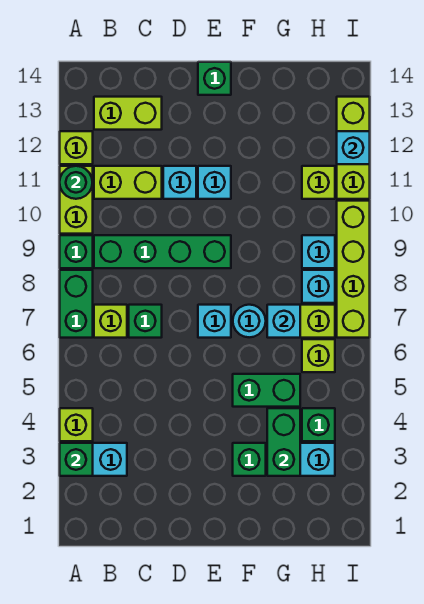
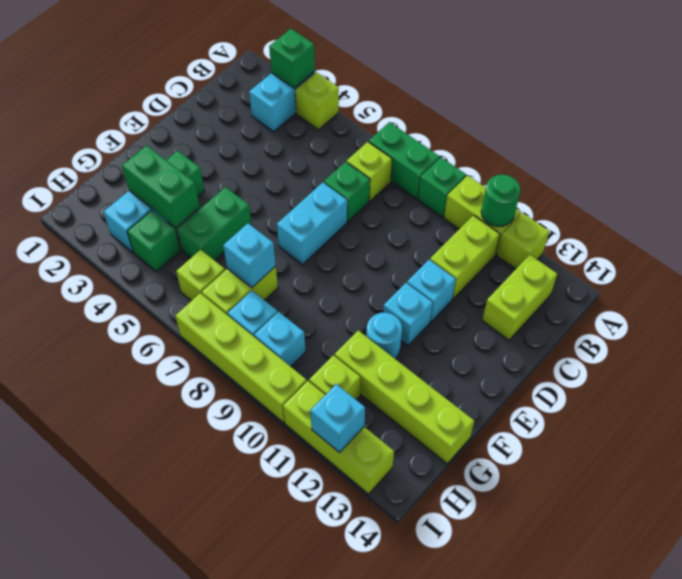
green 1x4 brick [94,235,231,268] -> none
cyan 1x1 brick [198,305,231,338] -> cyan 1x2 brick [277,182,347,264]
green 1x1 brick [198,62,231,95] -> none
cyan 1x1 round brick [233,305,266,337] -> cyan 1x1 round brick moved to [366,313,402,359]
none -> lime 1x4 brick [335,330,474,464]

